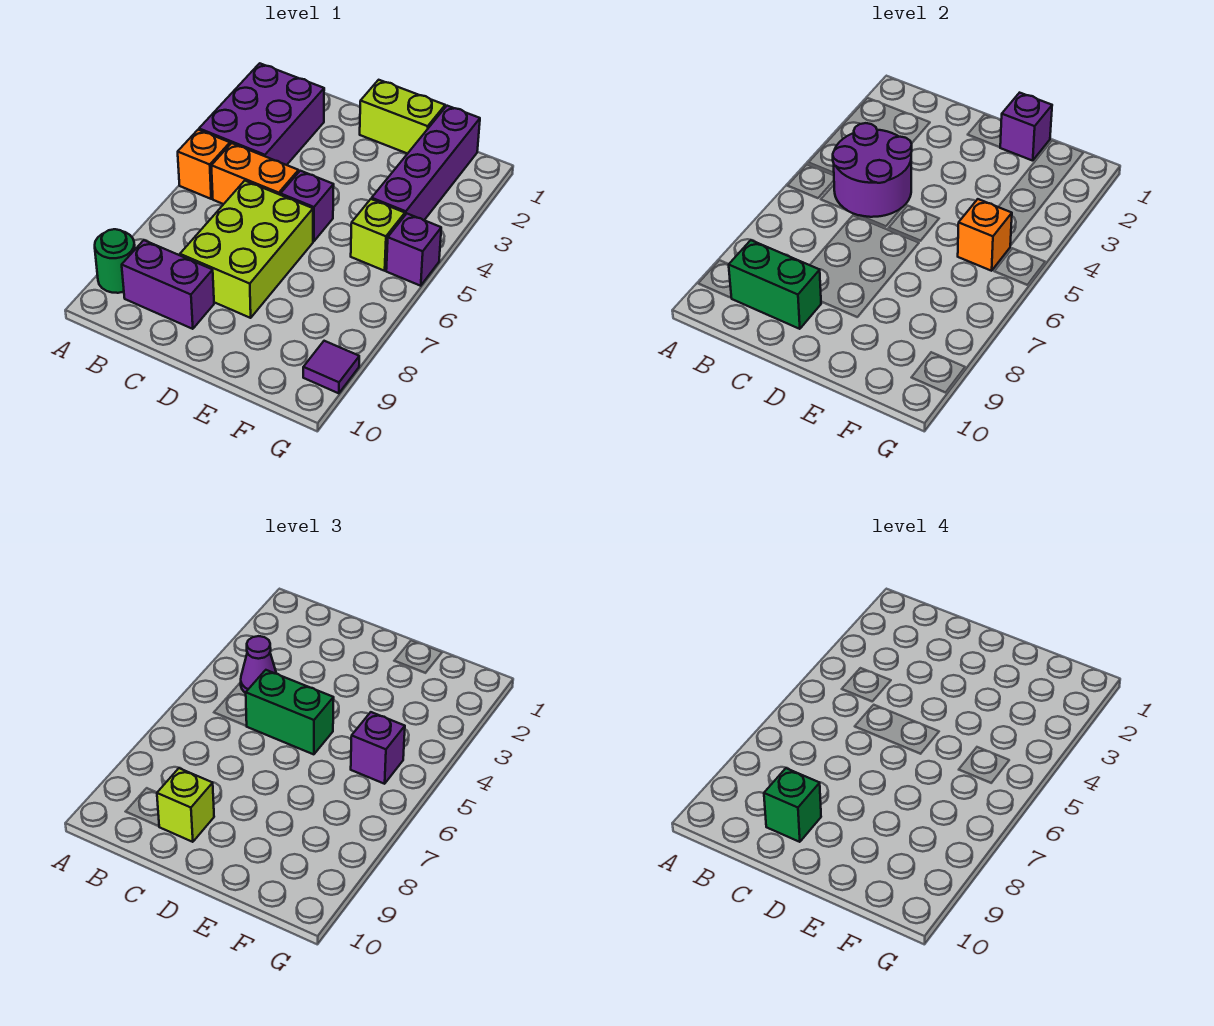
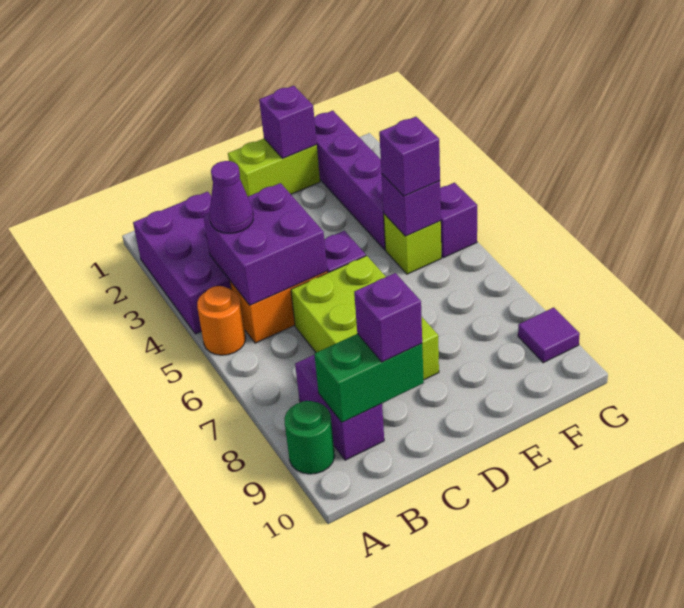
orange 1x1 brick [178,130,230,199] -> orange 1x1 round brick [197,286,246,355]
purple 2x2 round brick [833,123,912,217] -> purple 2x2 brick [203,183,327,305]
purple 1x2 brick [122,240,214,329] -> purple 1x2 brick turned to [295,355,384,460]
green 1x2 brick [246,670,334,754] -> none
lime 1x1 brick [157,768,214,842] -> purple 1x1 brick [354,273,422,362]
green 1x1 brick [764,768,821,842] -> none
orange 1x1 brick [958,199,1012,271] -> purple 1x1 brick [382,174,441,236]

